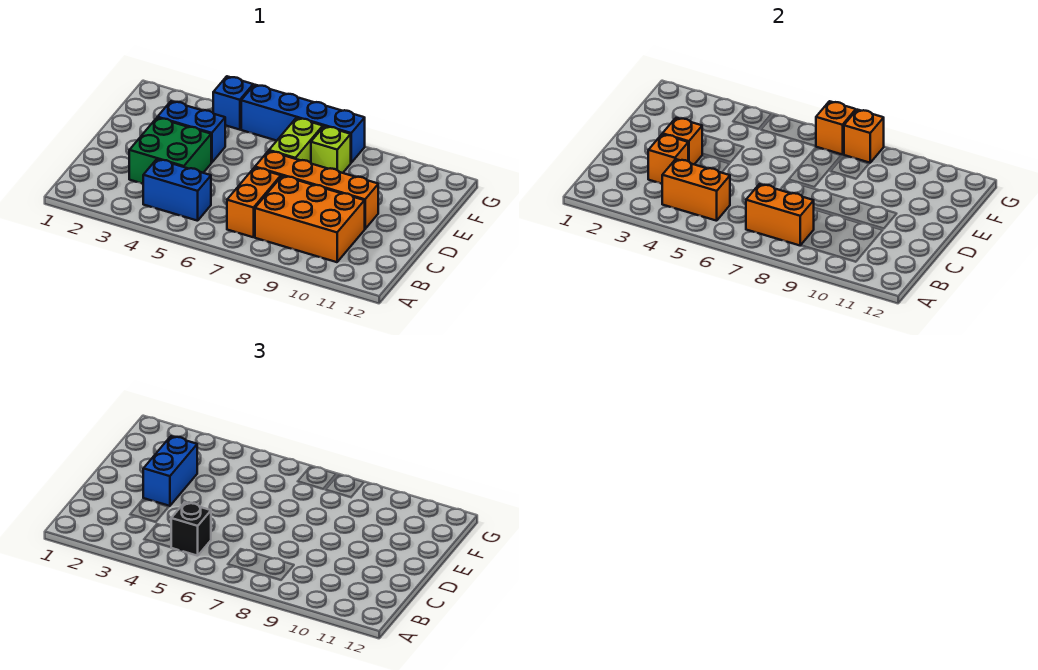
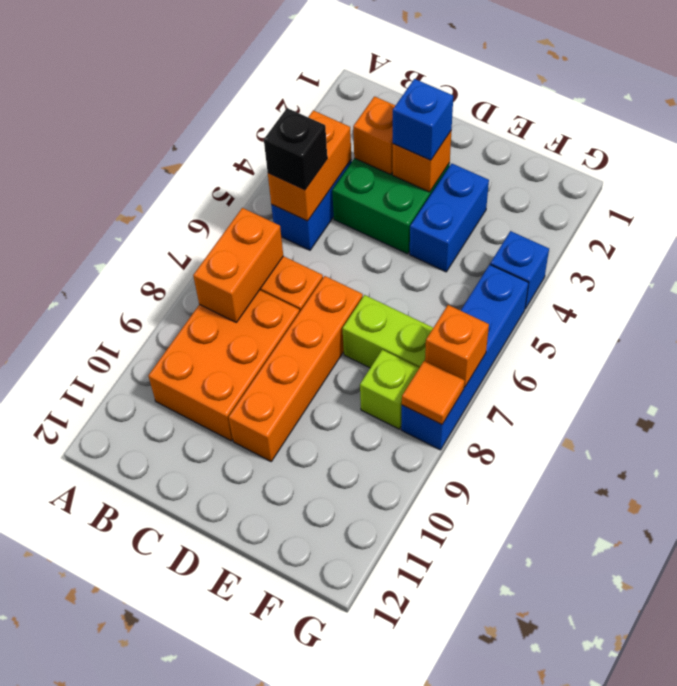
blue 1x2 brick [143,436,197,506] -> blue 1x1 brick [393,79,453,160]
orange 1x1 brick [844,110,884,163] -> orange 1x1 tile [402,361,465,425]

